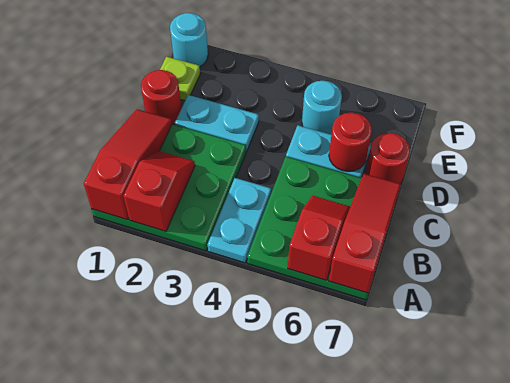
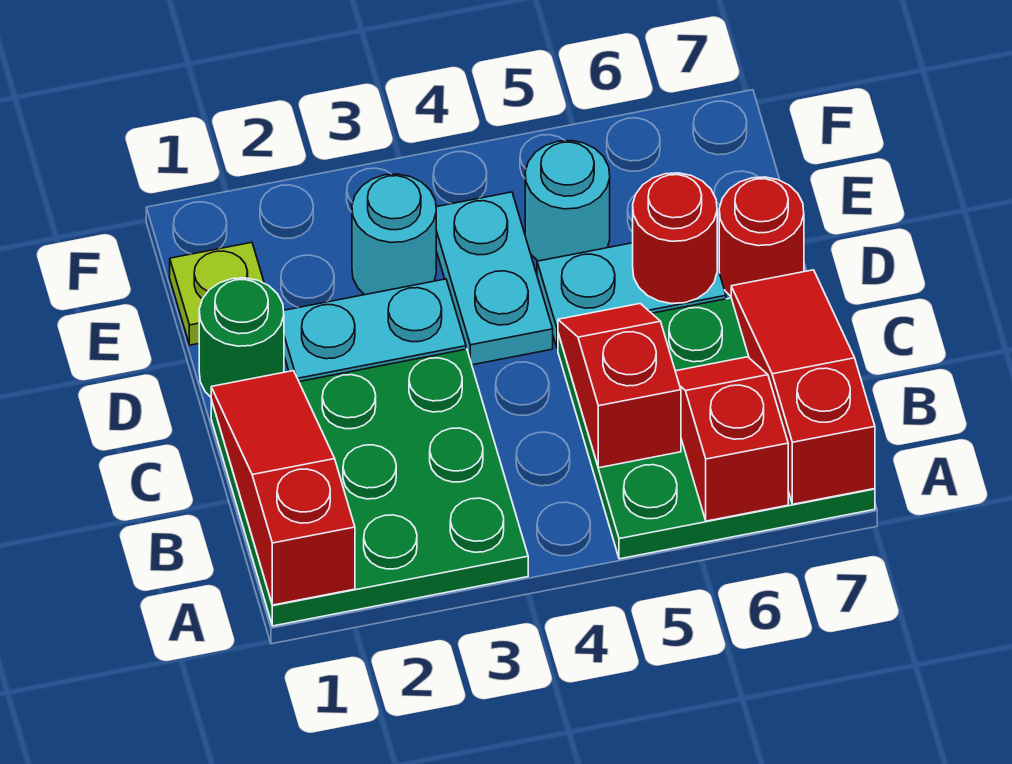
red 1x2 slope [124,151,195,231] -> red 1x2 slope moved to [558,304,681,468]
cyan 1x2 plate [207,178,271,263] -> cyan 1x2 plate moved to [436,192,553,365]
red 1x1 round brick [141,70,181,124] -> green 1x1 round brick [199,278,284,397]
cyan 1x1 round brick [170,13,208,67] -> cyan 1x1 round brick moved to [352,174,436,295]

